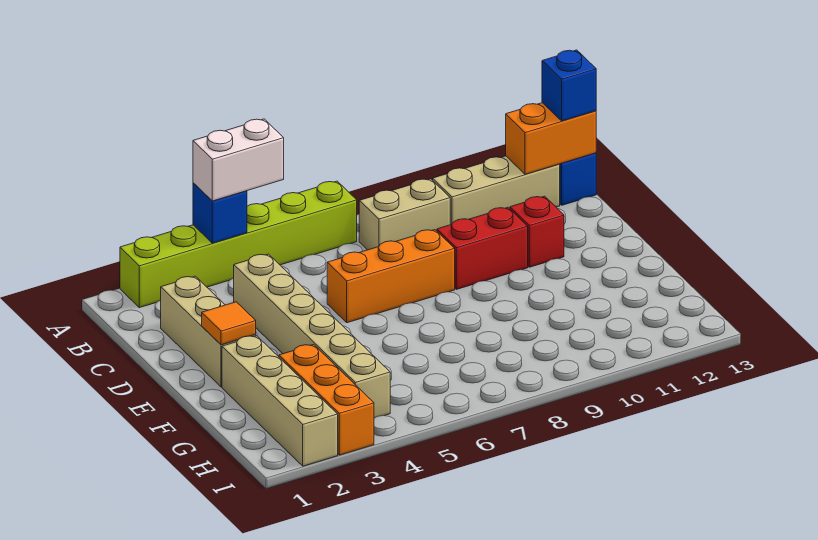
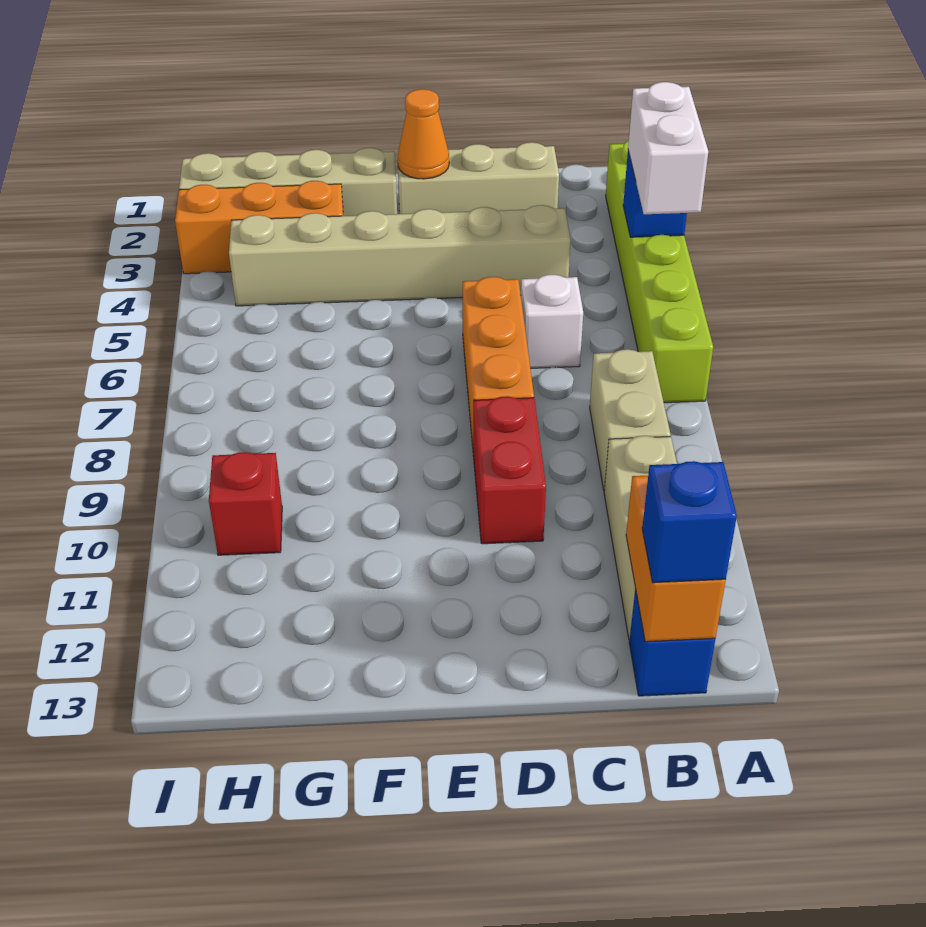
none -> white 1x1 brick [521,275,583,368]
red 1x1 brick [510,196,564,267] -> red 1x1 brick moved to [209,452,282,555]
orange 1x1 tile [202,302,256,345] -> orange 1x1 cone [397,89,449,179]

